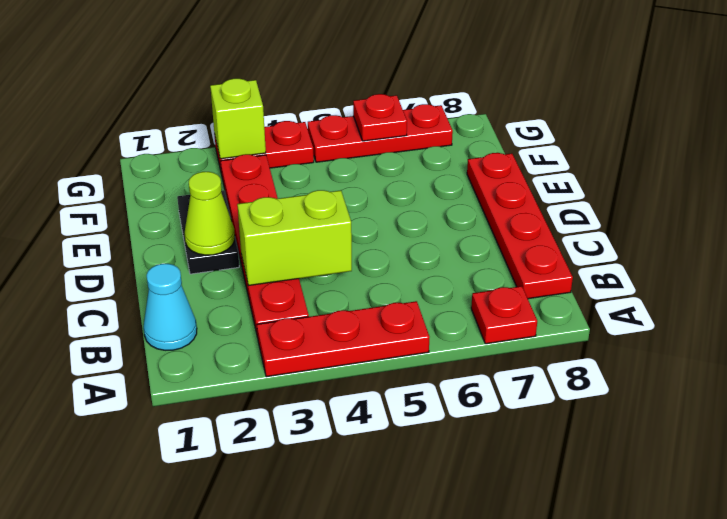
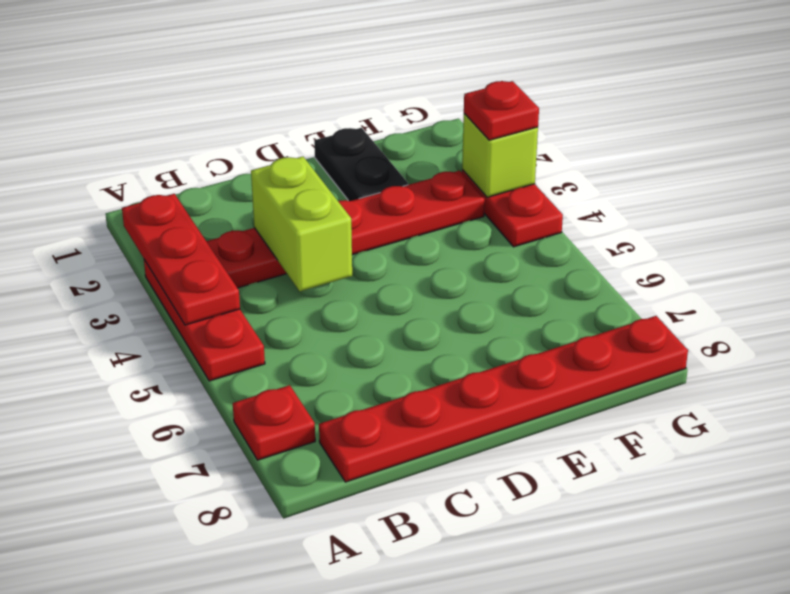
cyan 1x1 cone [144,264,197,350] -> none
red 1x4 plate [467,153,573,299] -> red 1x6 plate [319,316,688,482]
black 1x2 plate [177,190,239,274] -> black 1x2 plate turned to [314,128,408,201]
lime 1x1 cone [185,172,235,255] -> none
red 1x3 plate [308,104,453,162] -> red 1x3 plate moved to [122,194,240,325]
red 1x1 plate [353,94,407,141] -> red 1x1 plate moved to [464,81,539,140]

